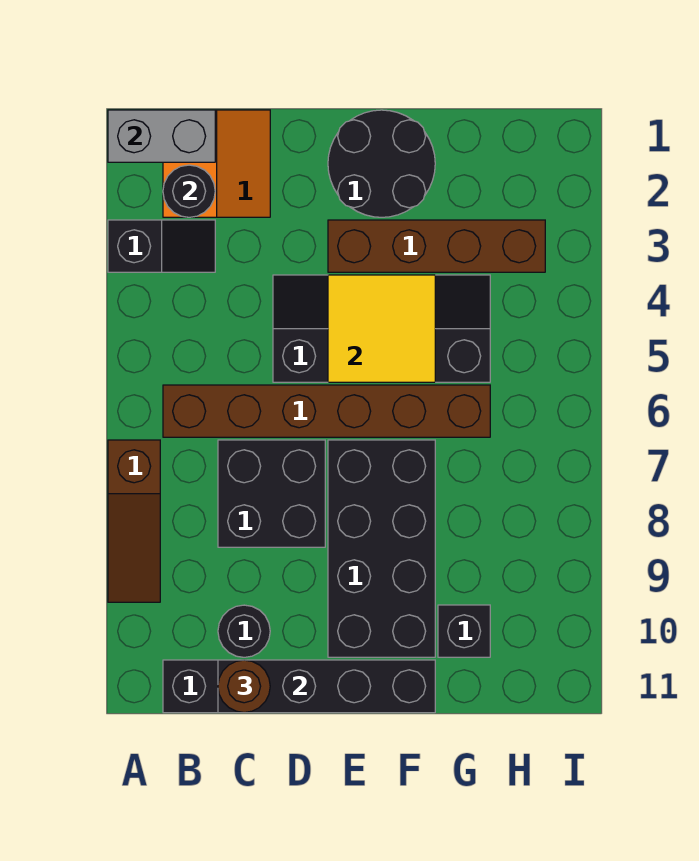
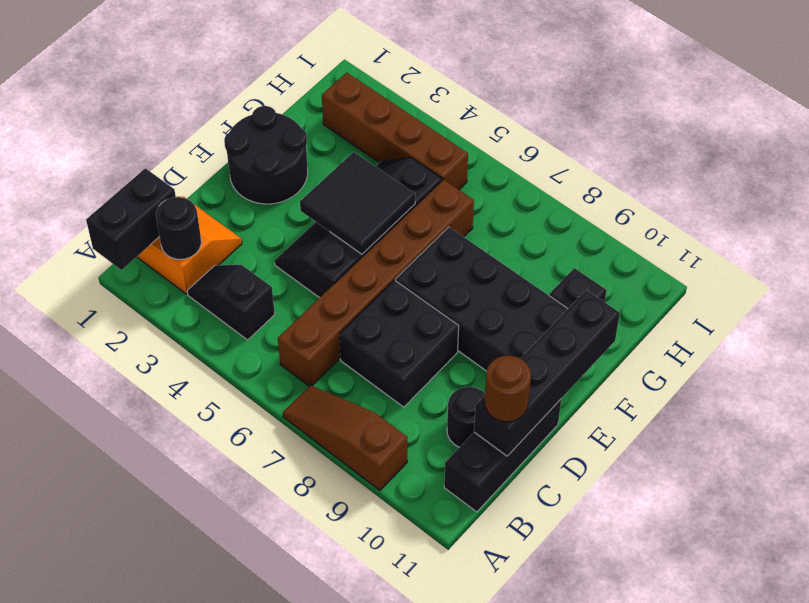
grey 1x2 brick [108,110,215,162] -> black 1x2 brick [86,168,176,270]
black 1x2 slope [108,220,215,272] -> black 1x2 slope turned to [187,265,275,340]
brown 1x3 slope [108,440,160,602] -> brown 1x3 slope turned to [283,385,407,490]
brown 1x4 brick [328,220,545,272] -> brown 1x4 brick turned to [322,73,468,190]
yellow 2x2 tile [328,275,435,382] -> black 2x2 tile [300,152,415,254]

